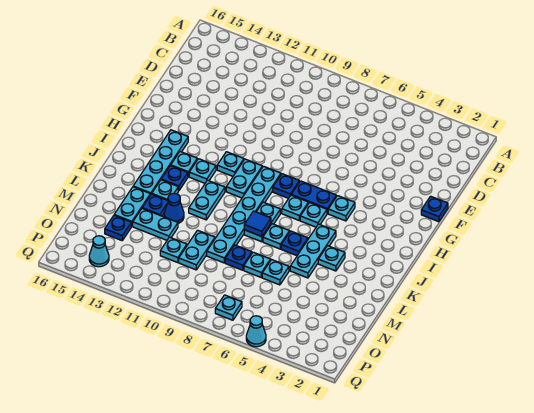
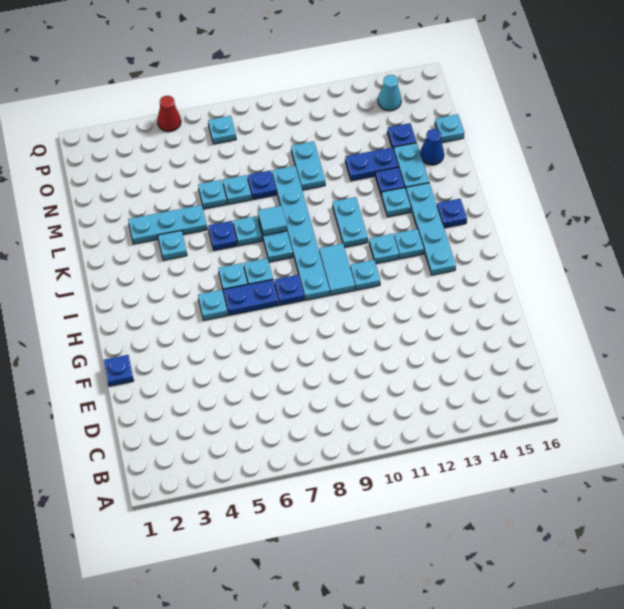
cyan 1x2 plate [226,159,262,198] -> cyan 1x2 tile [319,244,355,295]
cyan 1x3 plate [290,224,336,278] -> cyan 1x3 plate turned to [128,205,207,244]
blue 1x1 plate [161,166,188,191] -> blue 1x1 plate moved to [437,199,467,228]
blue 1x1 tile [244,211,271,237] -> cyan 1x1 tile [258,206,287,235]
blue 1x1 cone [164,193,184,224] -> blue 1x1 cone moved to [420,129,444,165]
cyan 1x2 plate [133,209,178,240] -> blue 1x2 plate [345,147,399,181]
cyan 1x1 plate [160,237,187,263] -> cyan 1x1 plate moved to [435,114,464,142]
cyan 1x1 cone [246,316,266,347] -> red 1x1 cone [157,96,181,132]

